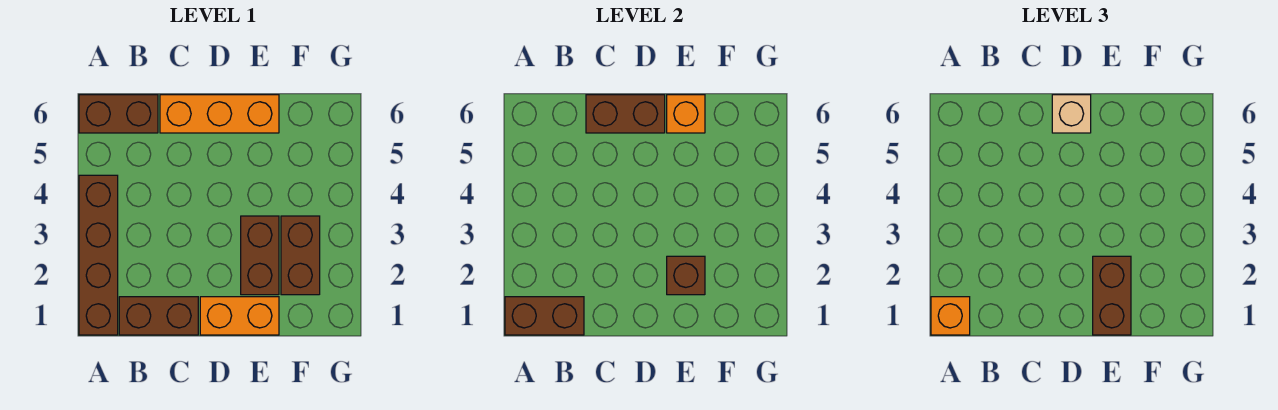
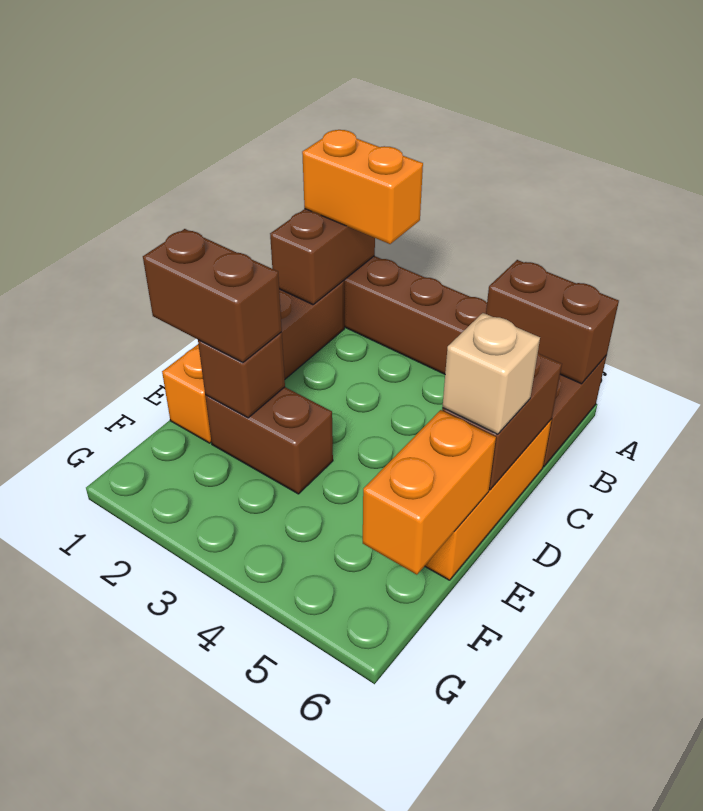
orange 1x1 brick [931,297,970,335] -> orange 1x2 brick [302,130,423,244]
orange 1x1 brick [667,95,705,133] -> orange 1x2 brick [363,410,496,575]
brown 1x2 brick [281,216,320,295] -> brown 1x2 brick moved to [486,260,619,384]

